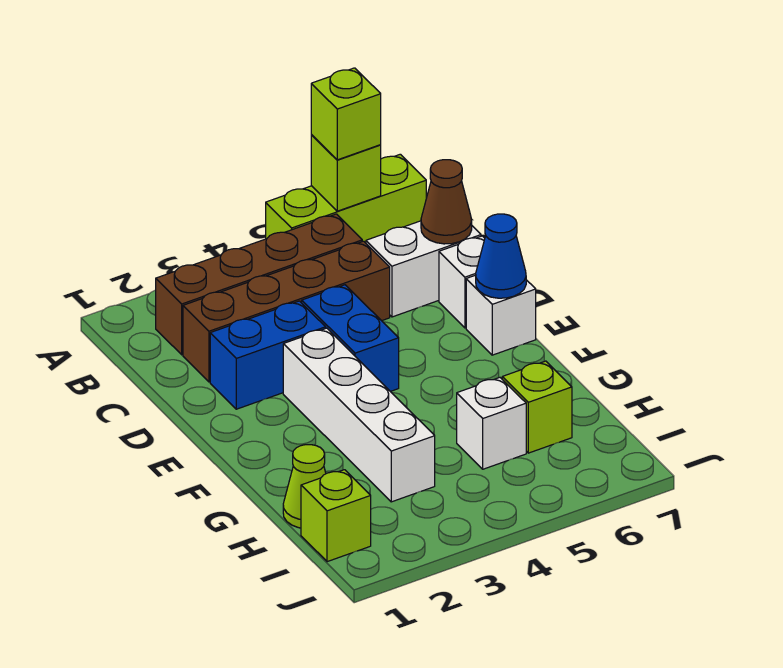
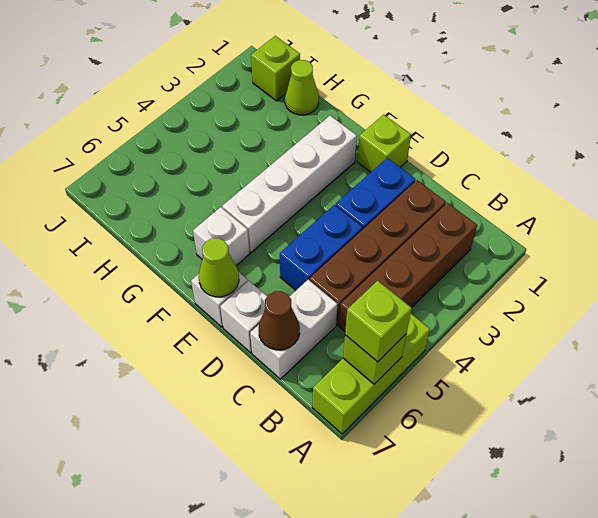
blue 1x2 brick [302,285,399,391] -> blue 1x2 brick turned to [280,205,363,290]
white 1x4 brick [283,328,435,502] -> white 1x4 brick turned to [222,116,357,252]
blue 1x1 cone [476,214,526,298] -> lime 1x1 cone [199,238,239,297]
white 1x1 brick [457,378,526,469] -> white 1x1 brick moved to [193,207,250,266]
lime 1x1 brick [502,361,572,453] -> lime 1x1 brick moved to [357,115,411,172]

